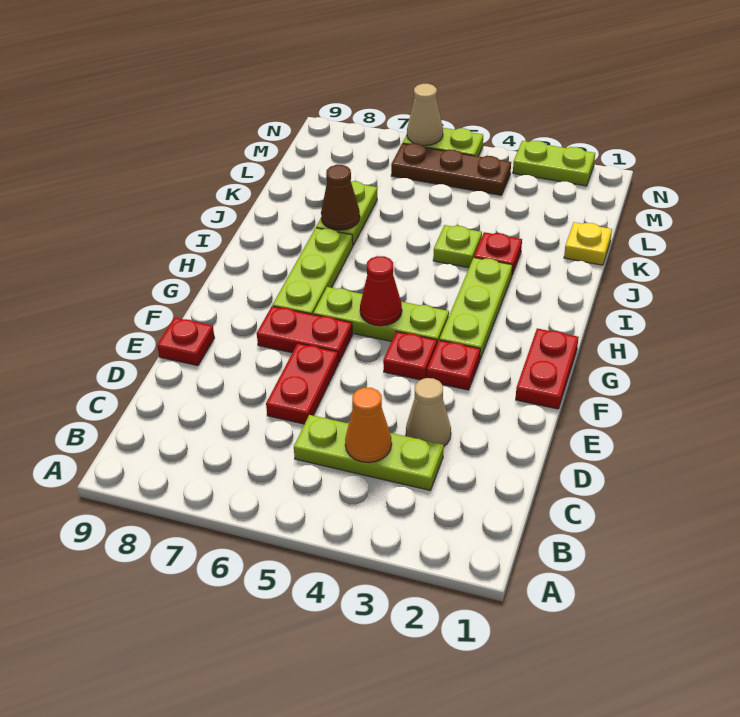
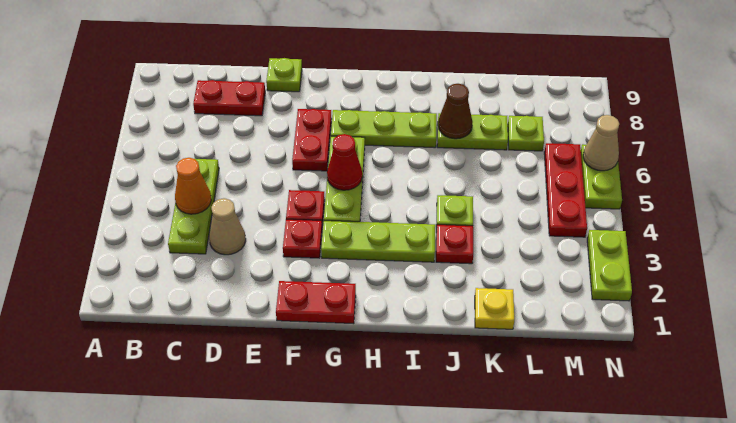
red 1x2 plate [266,343,338,424] -> red 1x2 plate moved to [193,80,265,116]
red 1x1 plate [157,318,215,366] -> lime 1x1 plate [266,58,302,92]
none -> lime 1x1 plate [508,116,544,151]
brown 1x3 plate [391,143,511,195] -> red 1x3 plate [544,143,587,237]

